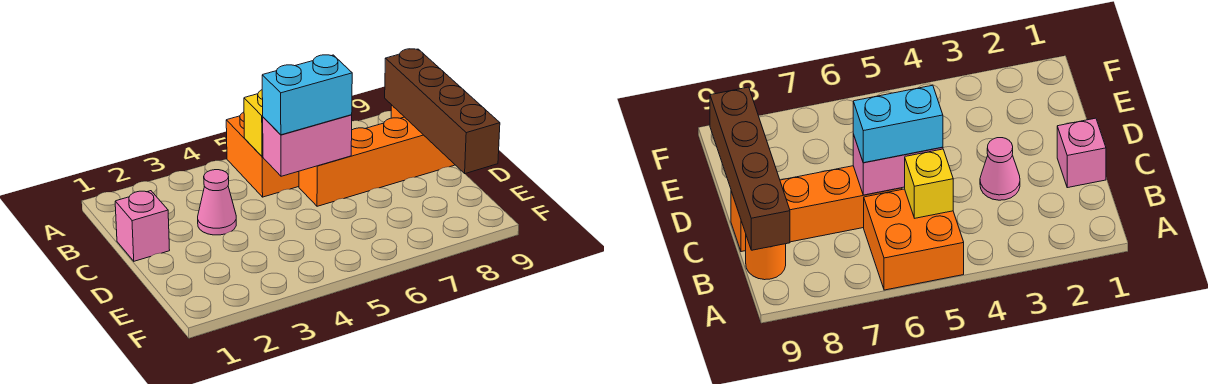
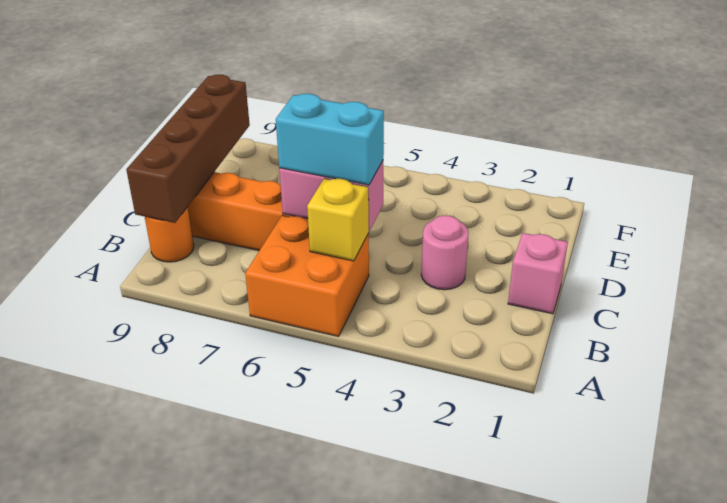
pink 1x1 cone [198,170,236,235] -> pink 1x1 round brick [421,215,469,290]

